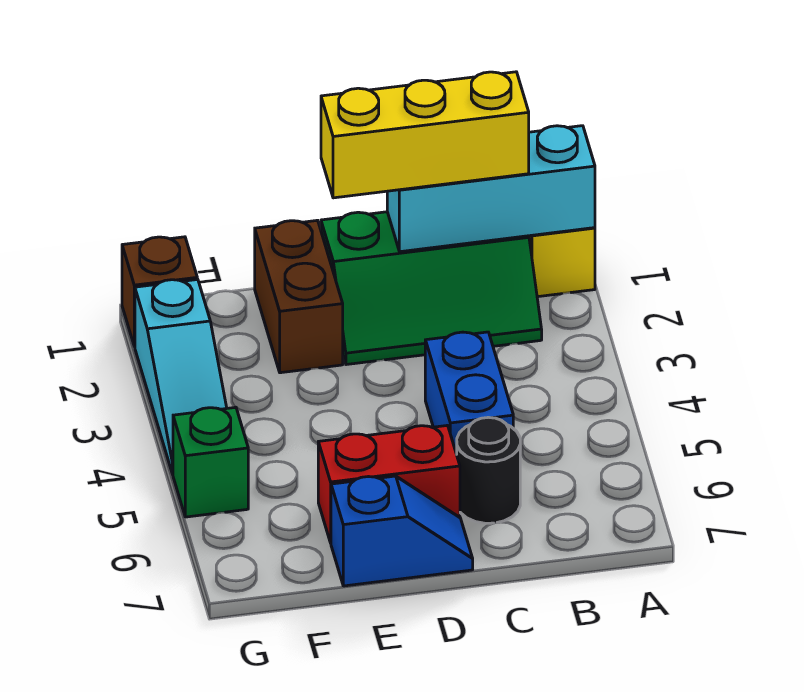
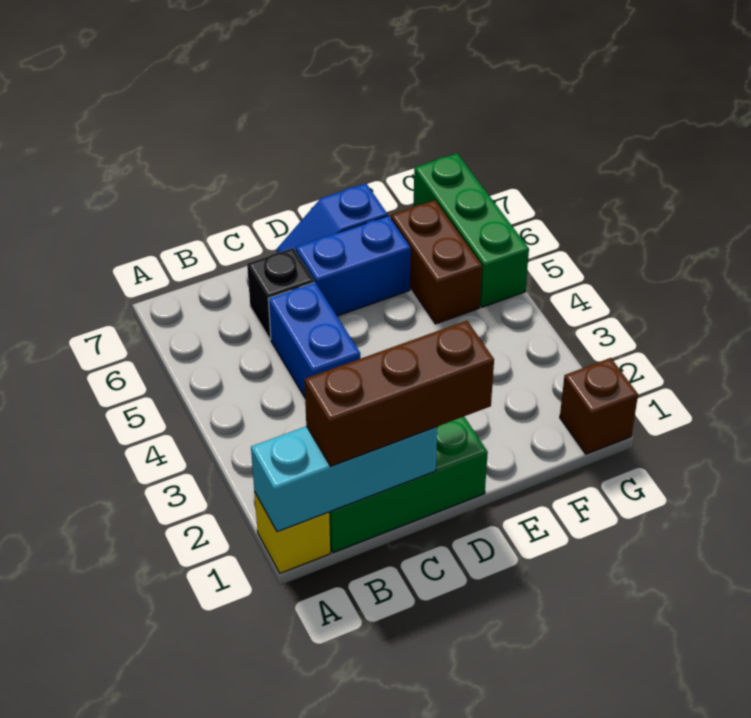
yellow 1x3 brick [321,72,529,198] -> brown 1x3 brick [304,321,494,466]
black 1x1 round brick [457,417,520,523] -> black 1x1 brick [247,248,314,340]
red 1x2 brick [318,425,460,543] -> blue 1x2 brick [296,216,411,316]
brown 1x2 brick [255,220,343,373] -> brown 1x2 brick moved to [391,200,482,324]
cyan 1x3 slope [135,279,227,474] -> none
green 1x1 brick [173,407,248,517] -> green 1x3 brick [414,153,529,307]

